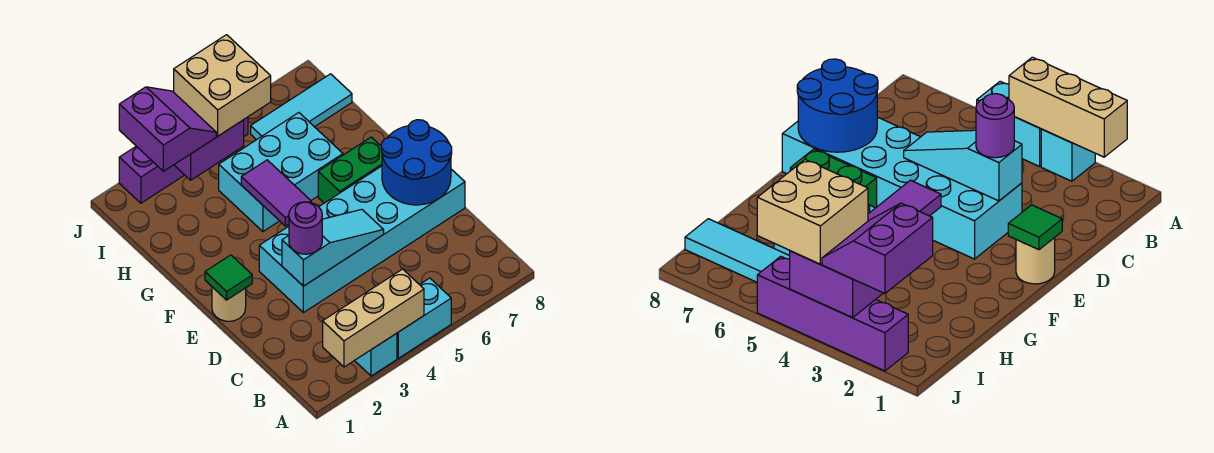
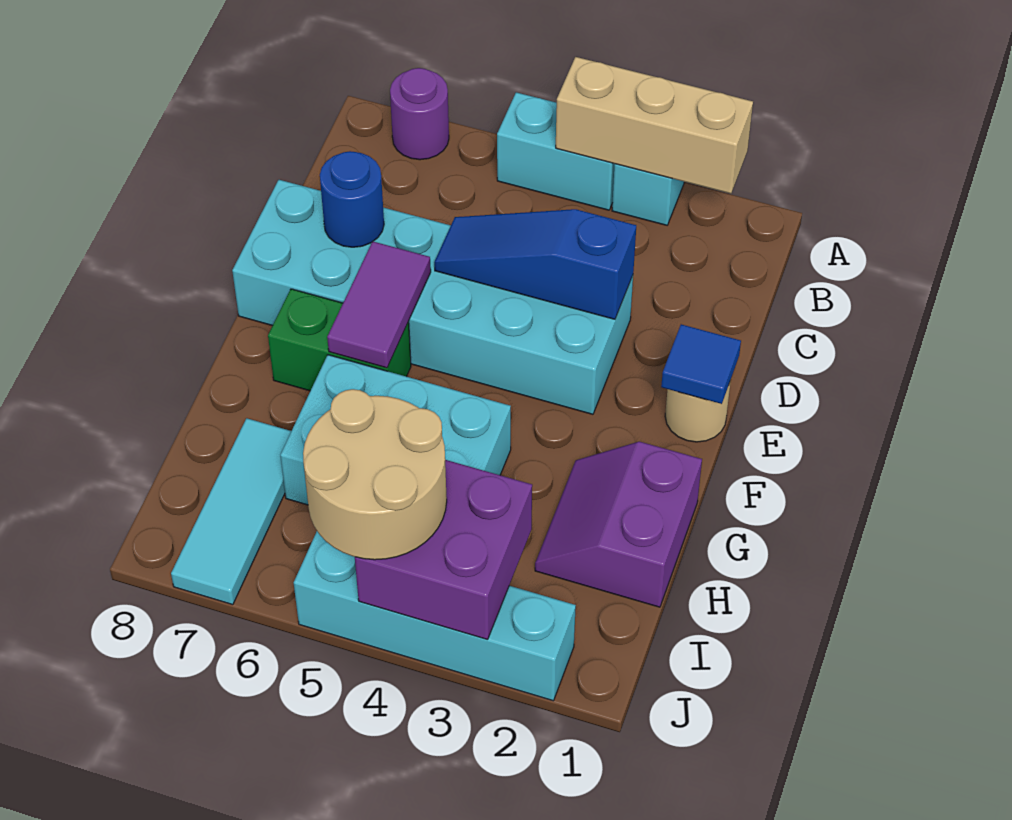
cyan 1x3 slope [282,209,384,286] -> blue 1x3 slope [434,209,636,319]
purple 1x1 round brick [289,202,322,254] -> purple 1x1 round brick moved to [390,68,449,160]
blue 2x2 round brick [381,120,452,205] -> blue 1x1 round brick [320,151,384,247]
green 1x1 tile [205,255,252,300] -> blue 1x1 tile [661,324,741,404]
purple 1x2 tile [241,160,311,226] -> purple 1x2 tile moved to [327,242,431,368]
purple 2x2 slope [119,87,216,171] -> purple 2x2 slope moved to [535,442,702,607]
tan 2x2 brick [174,35,271,136] -> tan 2x2 round brick [303,389,447,560]
cyan 1x3 tile [251,74,352,140] -> cyan 1x3 tile turned to [171,418,291,605]
purple 1x4 brick [119,117,248,203] -> cyan 1x4 brick [294,532,576,701]

